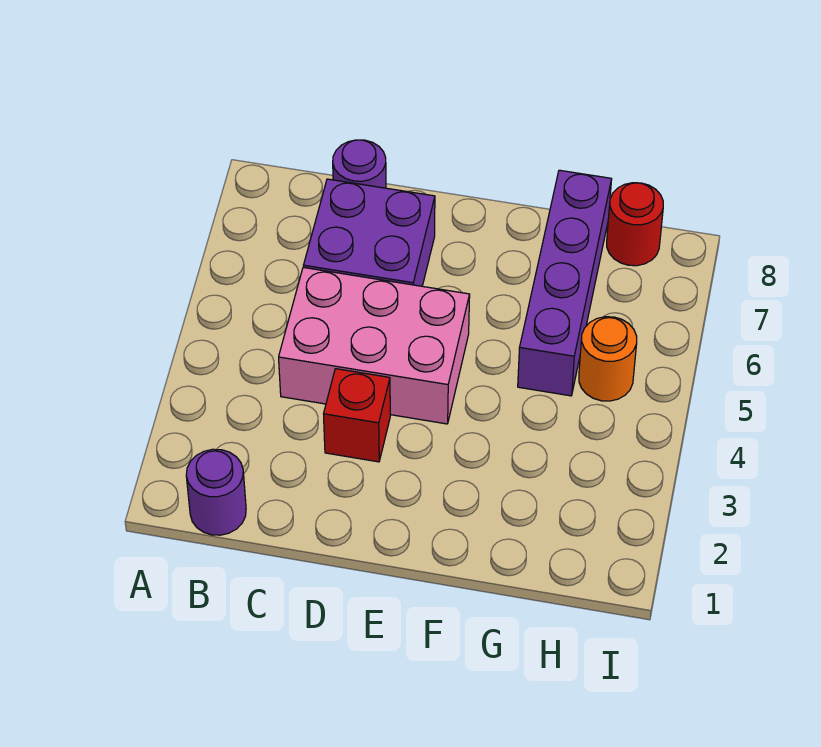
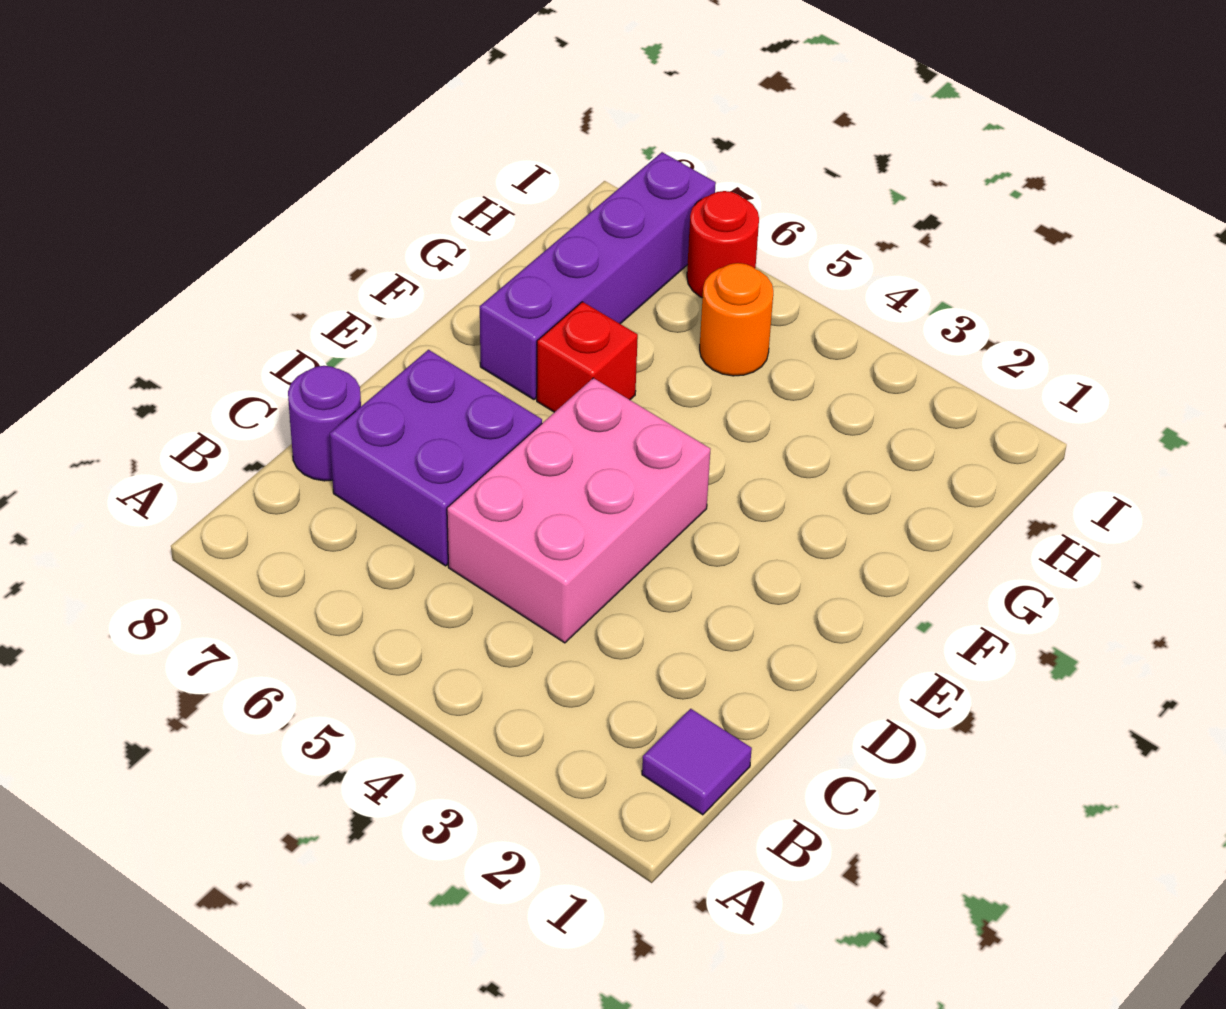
purple 1x1 round brick [186,449,246,535] -> purple 1x1 tile [642,709,752,815]
red 1x1 brick [324,369,390,462] -> red 1x1 brick moved to [537,302,638,412]
purple 1x4 brick [518,170,612,396] -> purple 1x4 brick turned to [480,152,716,400]
red 1x1 round brick [607,183,663,266] -> red 1x1 round brick moved to [687,191,759,298]

